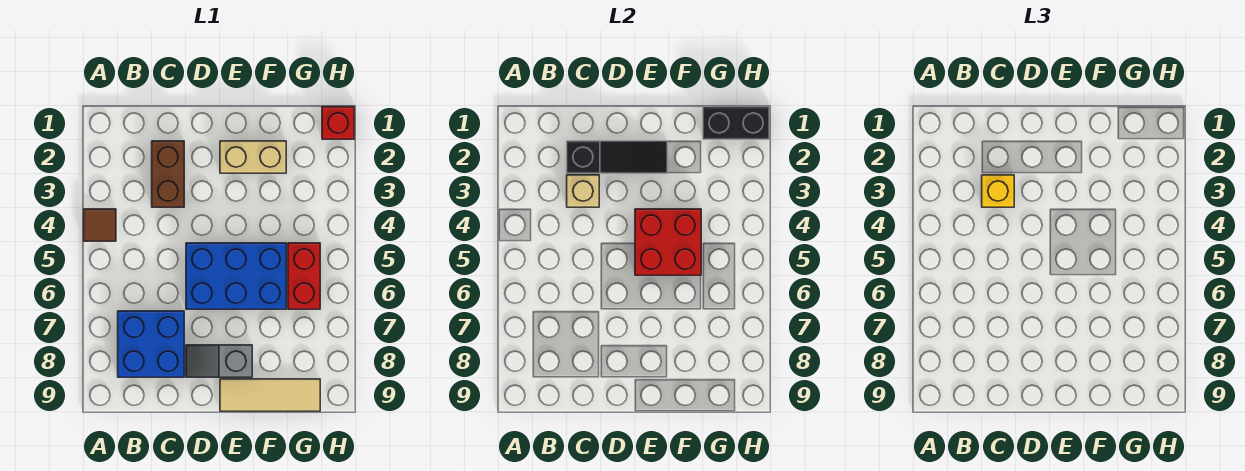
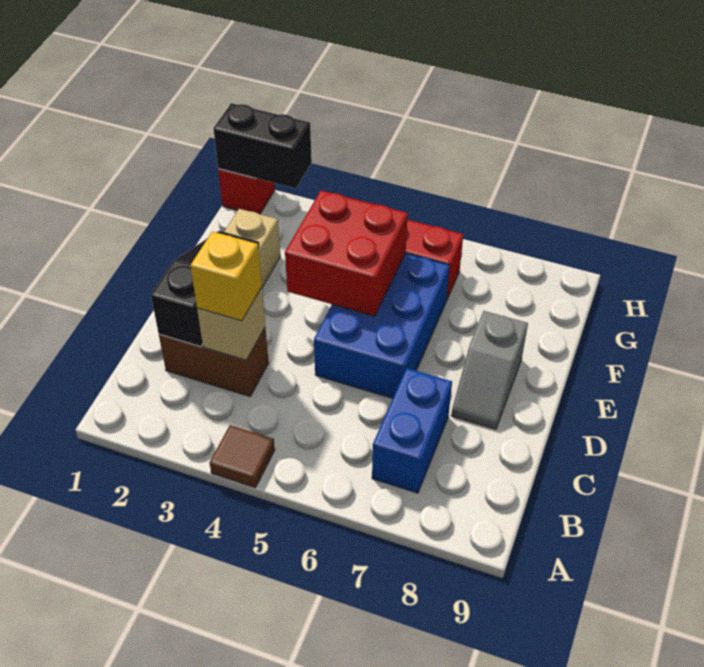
blue 2x2 brick [118,311,184,377] -> blue 1x2 brick [372,368,452,493]
tan 1x3 tile [220,379,320,411] -> none
black 1x2 brick [703,107,769,139] -> black 1x2 brick turned to [213,103,312,189]

